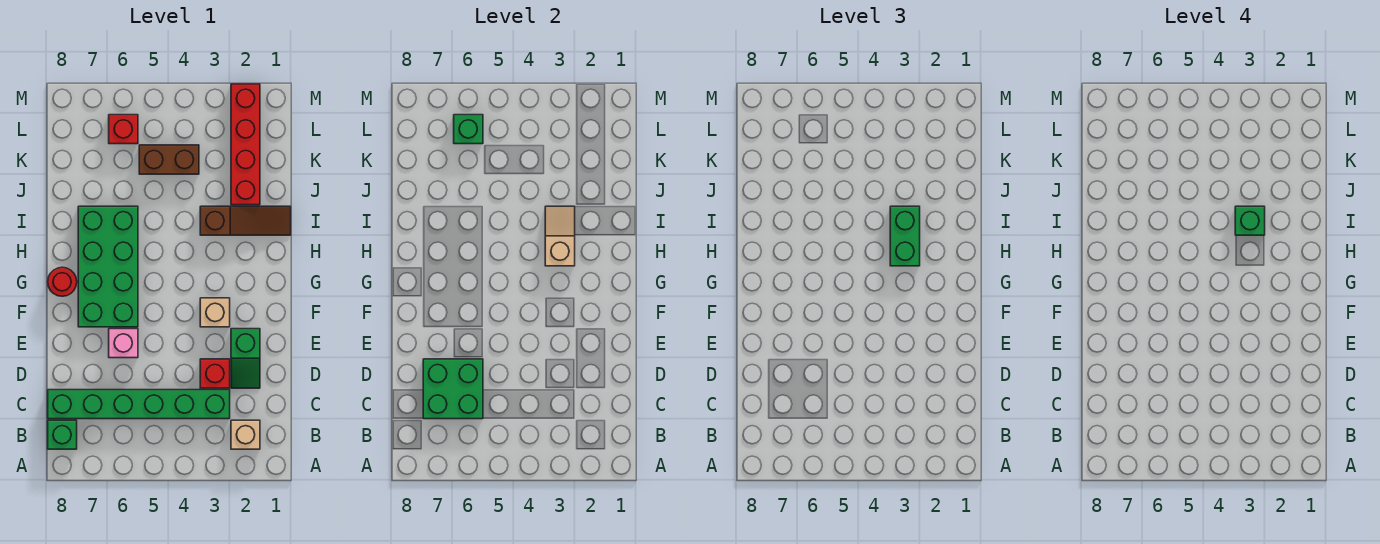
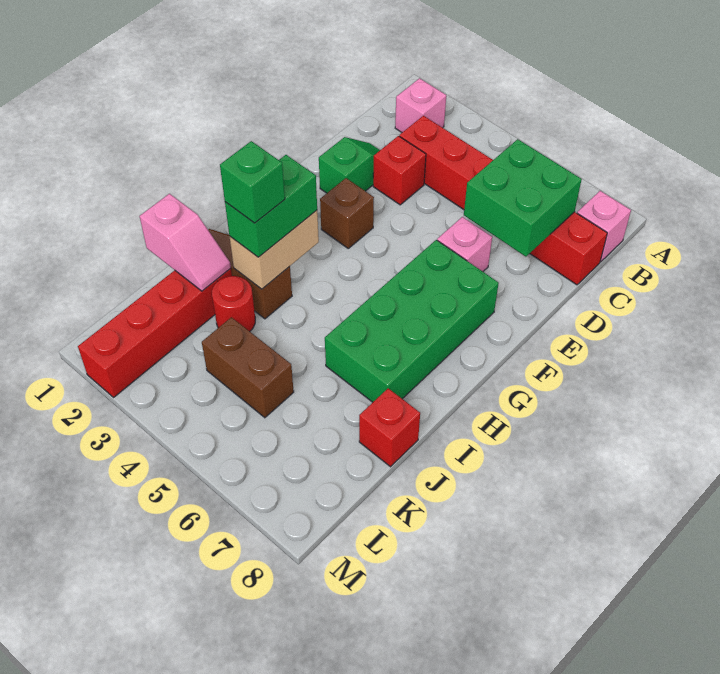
tan 1x1 brick [231,420,260,449] -> pink 1x1 brick [395,78,446,132]
green 1x1 brick [48,420,77,449] -> pink 1x1 brick [577,191,631,262]
green 1x6 brick [48,390,230,419] -> red 1x6 brick [399,116,607,285]
tan 1x1 brick [200,298,230,327] -> brown 1x1 brick [320,178,374,248]
red 1x1 round brick [48,267,77,296] -> red 1x1 round brick moved to [212,276,255,331]
tan 1x2 slope [545,206,575,266] -> tan 1x2 brick [229,210,319,289]
none -> pink 1x2 slope [139,194,231,291]
red 1x1 brick [109,115,138,144] -> red 1x1 brick moved to [359,388,420,467]
green 1x1 brick [454,115,483,144] -> none

